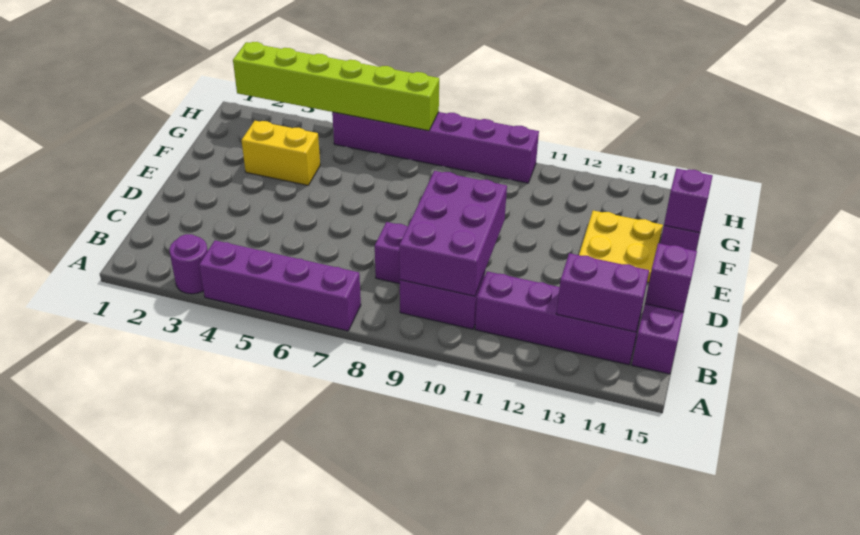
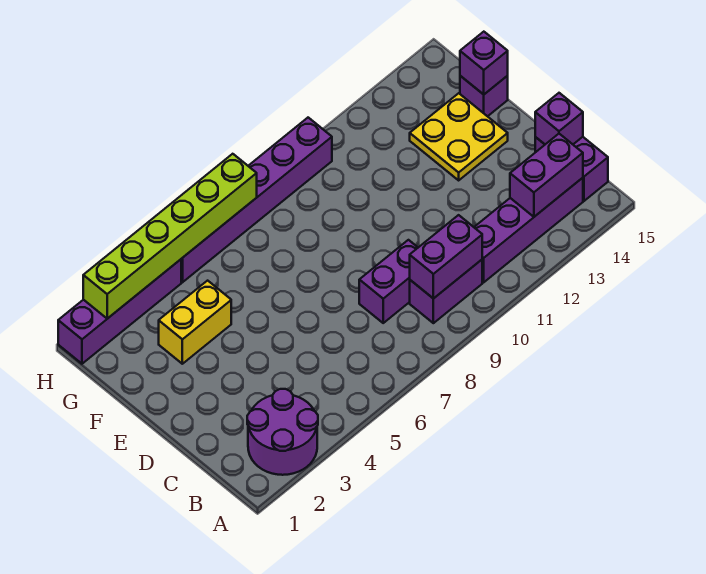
purple 1x1 round brick [169,234,208,294] -> purple 2x2 round brick [247,389,318,475]
purple 1x4 brick [199,240,361,331] -> purple 1x4 brick moved to [58,259,181,364]
purple 2x3 brick [399,171,507,296] -> purple 1x2 brick [410,215,482,299]

